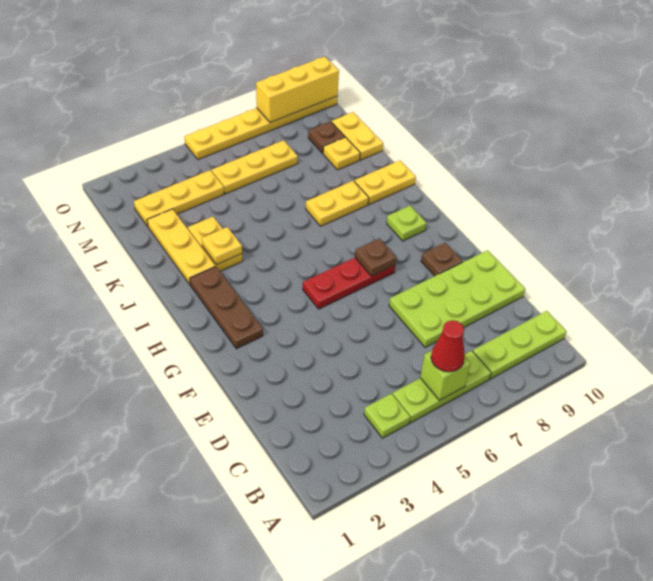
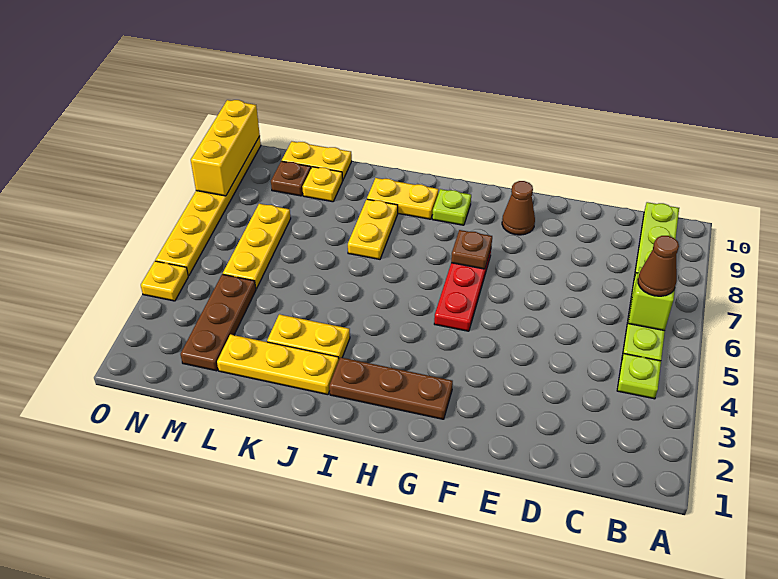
red 1x1 cone [431,320,465,372] -> brown 1x1 cone [638,236,679,296]
lime 2x4 plate [389,250,525,347] -> none
brown 1x1 plate [421,243,463,276] -> brown 1x1 cone [502,181,535,235]
yellow 1x1 plate [202,227,242,264] -> yellow 1x1 plate moved to [141,261,188,301]
yellow 1x2 plate [354,160,416,204] -> yellow 1x2 plate turned to [367,178,439,219]
yellow 1x3 plate [134,170,224,226] -> brown 1x3 plate [181,274,256,371]

